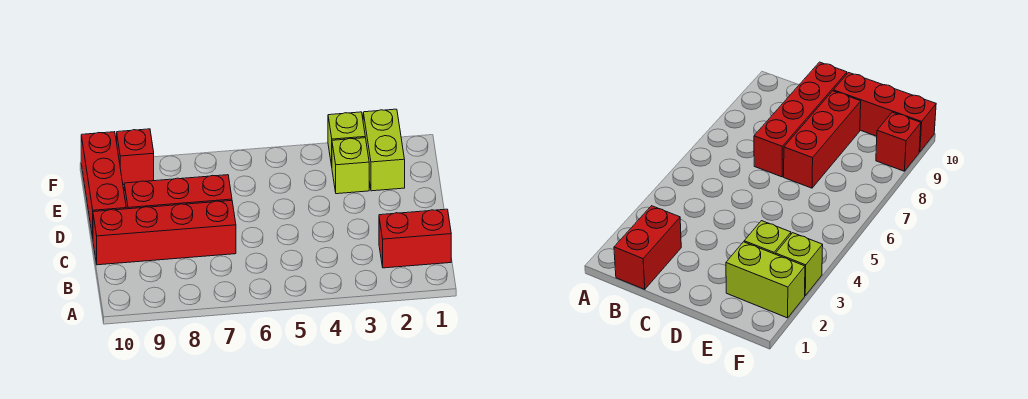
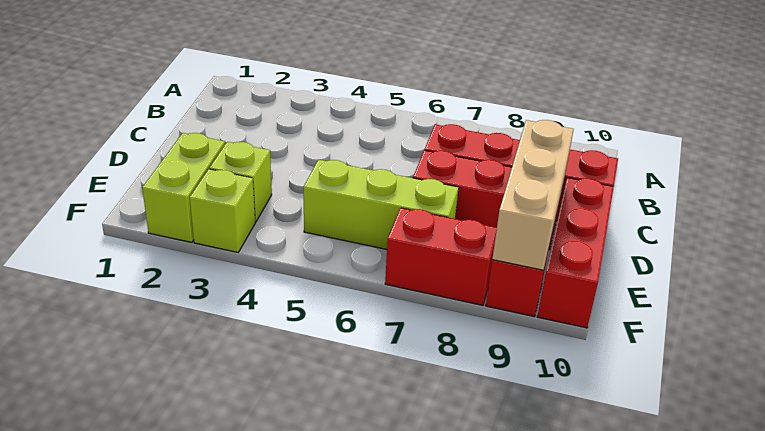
red 1x2 brick [379,209,451,268] -> red 1x2 brick moved to [385,208,497,305]
none -> tan 1x3 brick [492,120,574,270]
none -> lime 1x3 brick [304,160,459,249]

